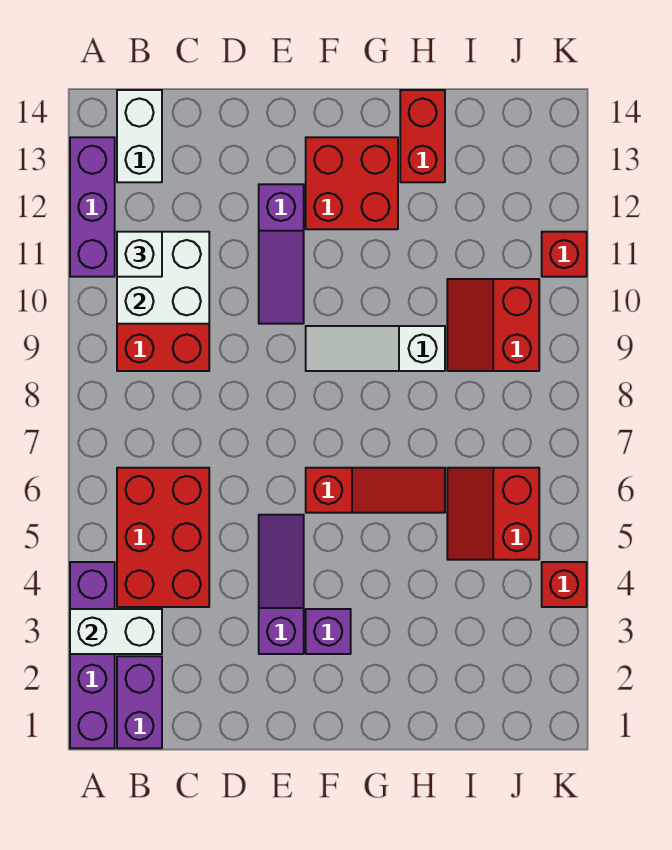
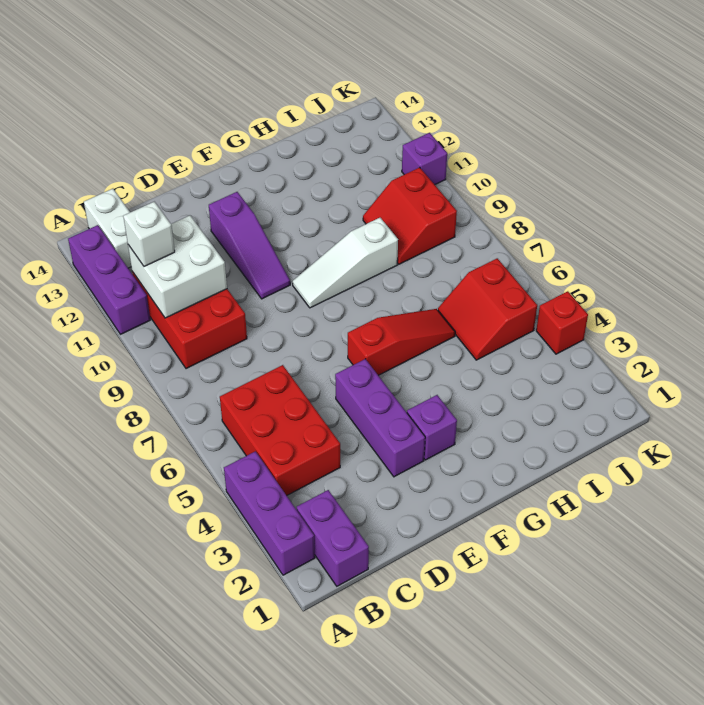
purple 1x4 brick [70,562,115,748] -> purple 1x3 brick [224,451,315,575]
white 1x2 brick [70,609,162,654] -> none
purple 1x3 slope [259,515,304,654] -> purple 1x3 brick [335,359,425,477]
red 2x2 brick [306,137,398,229] -> none
red 1x2 brick [400,90,445,182] -> none
red 1x1 brick [542,232,587,277] -> purple 1x1 brick [402,133,447,185]

